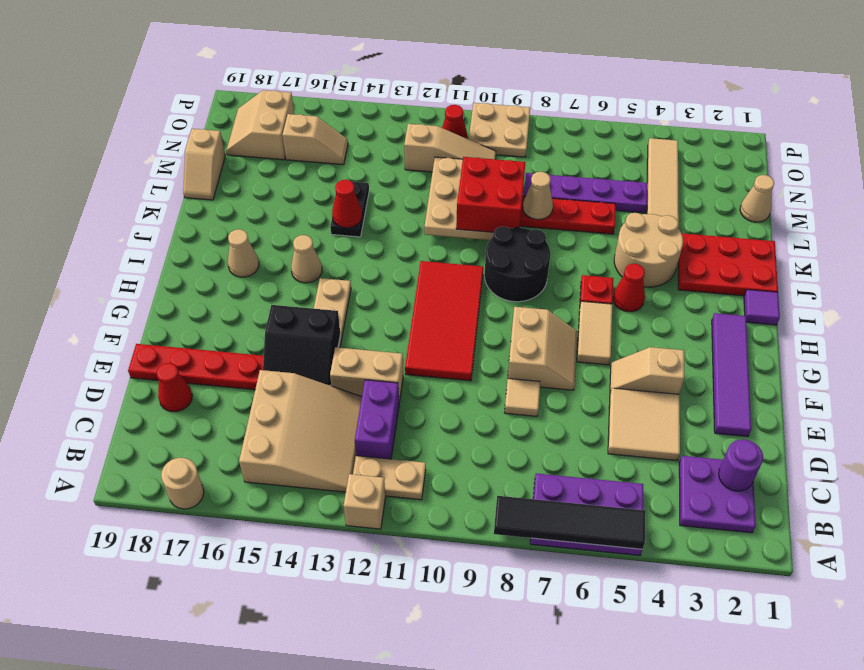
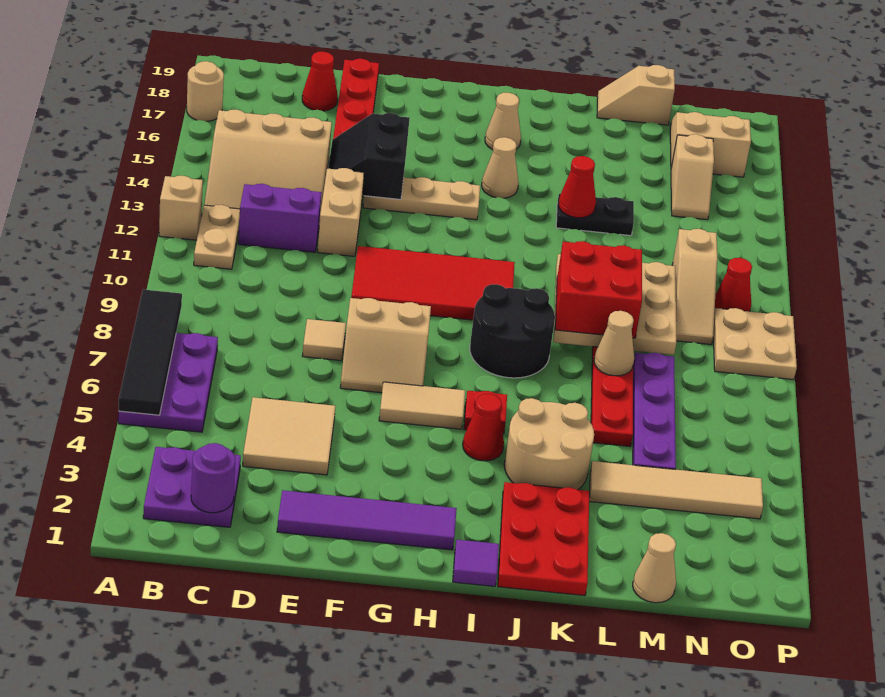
tan 1x2 slope [610,347,684,394] -> none

